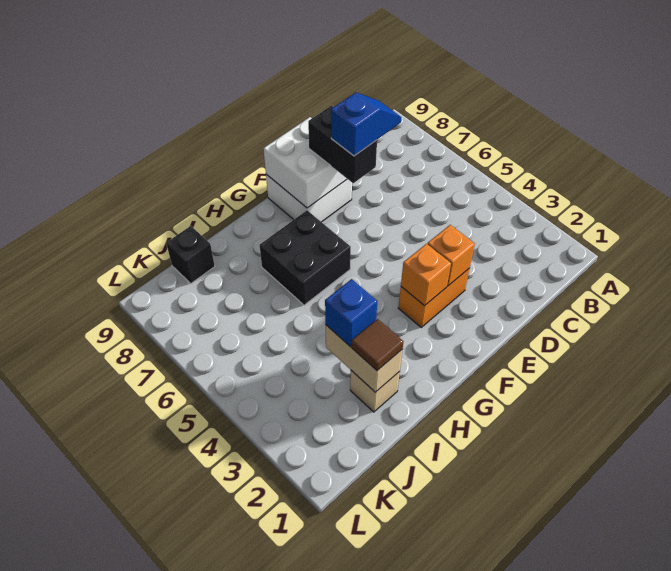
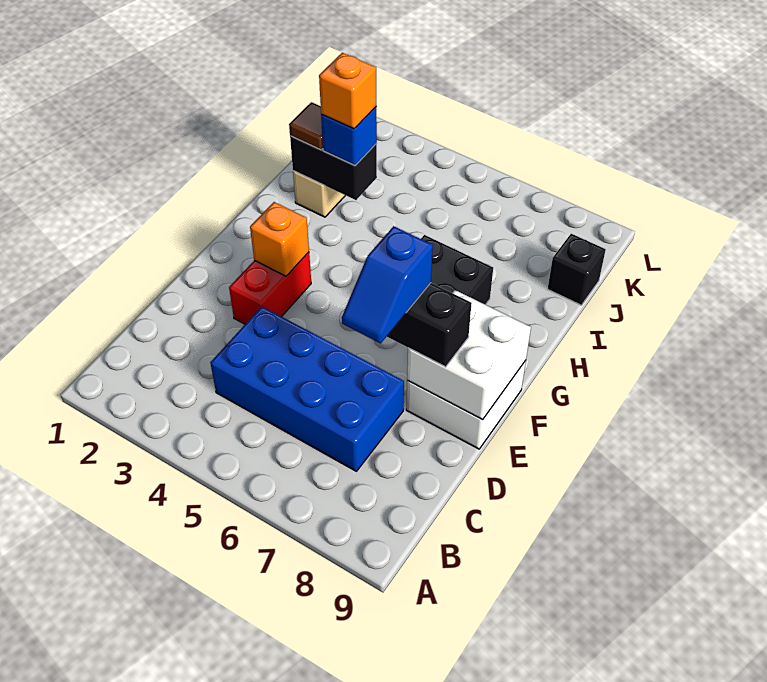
none -> blue 2x4 brick [210,306,404,471]
orange 1x2 brick [398,268,470,327] -> red 1x2 brick [229,252,311,324]
orange 1x1 brick [428,225,475,286] -> orange 1x1 brick moved to [319,53,376,129]
tan 1x2 brick [326,325,403,392] -> black 1x2 brick [290,136,377,200]

